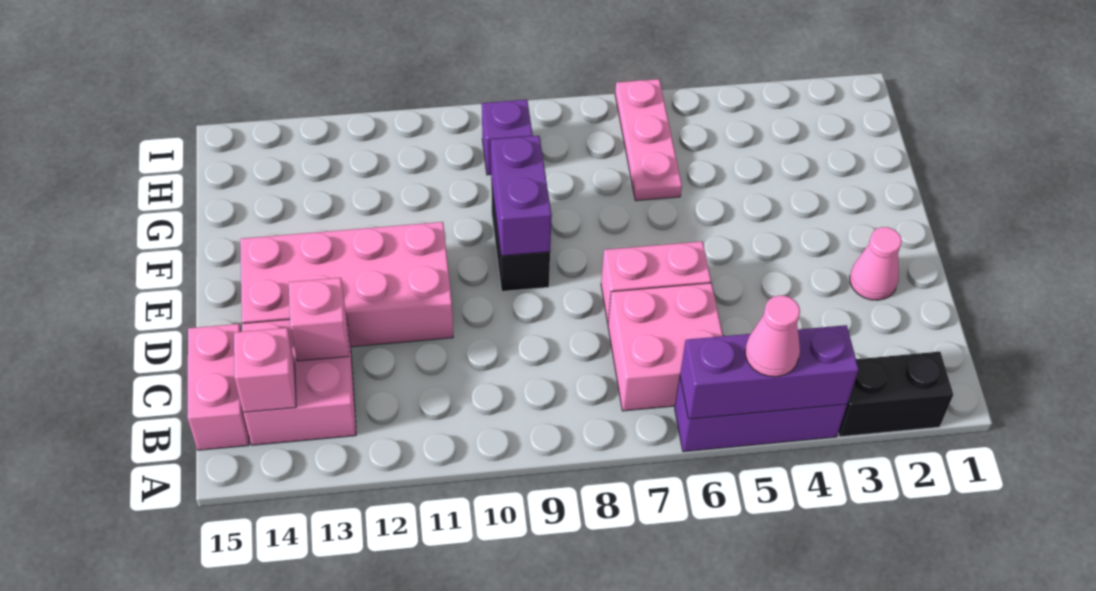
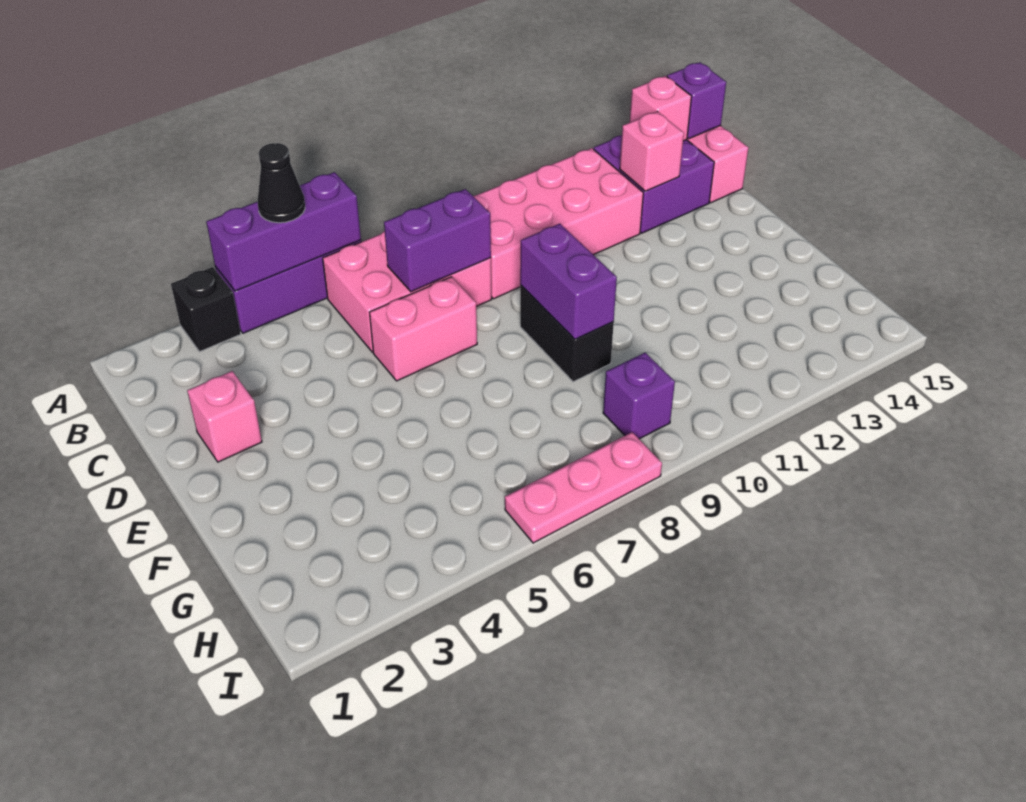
black 1x2 brick [838,352,953,437] -> black 1x1 brick [171,267,241,352]
pink 1x1 cone [745,295,800,377] -> black 1x1 cone [258,143,305,223]
pink 2x2 brick [608,283,723,411] -> pink 2x3 brick [323,231,492,352]
pink 2x2 brick [242,317,356,445] -> purple 2x2 brick [594,135,714,233]
none -> purple 1x1 brick [667,62,726,138]
none -> purple 1x2 brick [384,189,491,292]
pink 1x1 cone [850,227,902,300] -> pink 1x1 brick [187,371,262,462]
pink 2x4 brick [240,222,453,347] -> pink 2x4 brick moved to [473,148,643,299]
pink 1x3 plate [615,79,682,201] -> pink 1x3 plate turned to [505,432,662,543]

